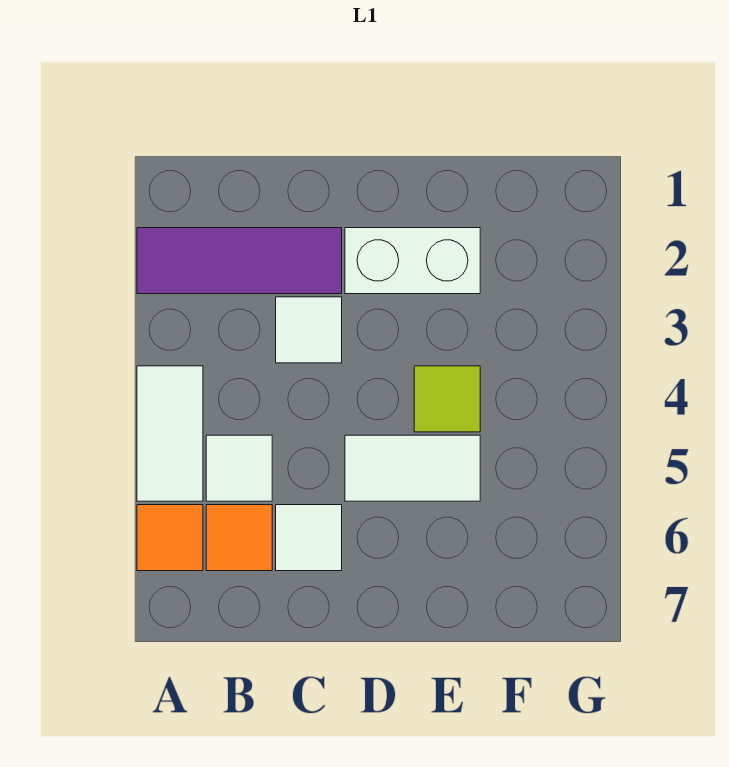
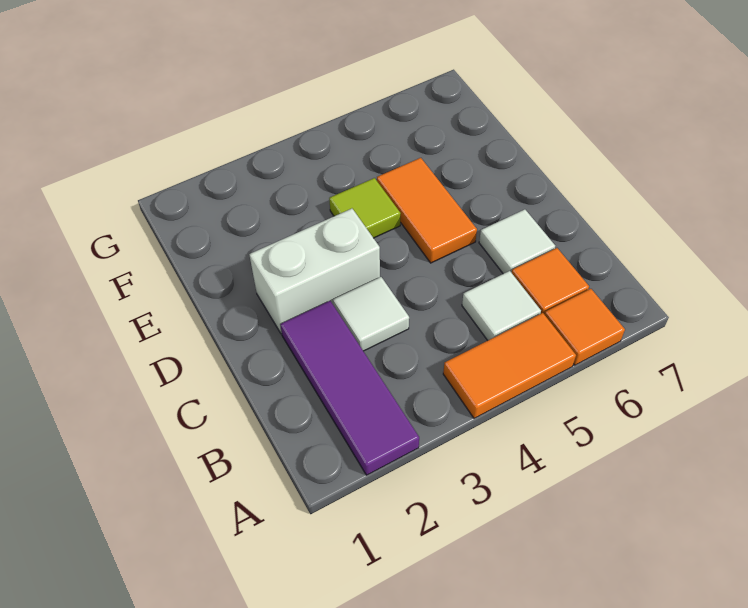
white 1x2 tile [137,366,203,501] -> orange 1x2 tile [443,313,576,418]
white 1x2 brick [345,228,480,294] -> white 1x2 brick turned to [249,209,380,334]
white 1x2 tile [345,435,480,501] -> orange 1x2 tile [377,158,477,263]

